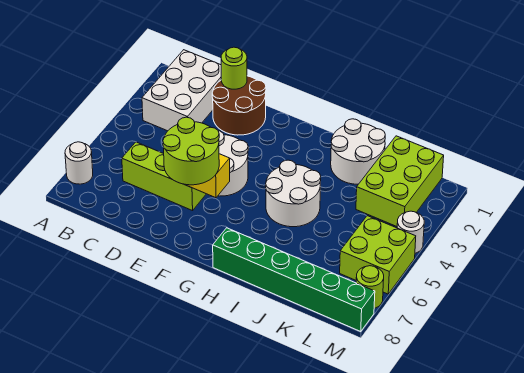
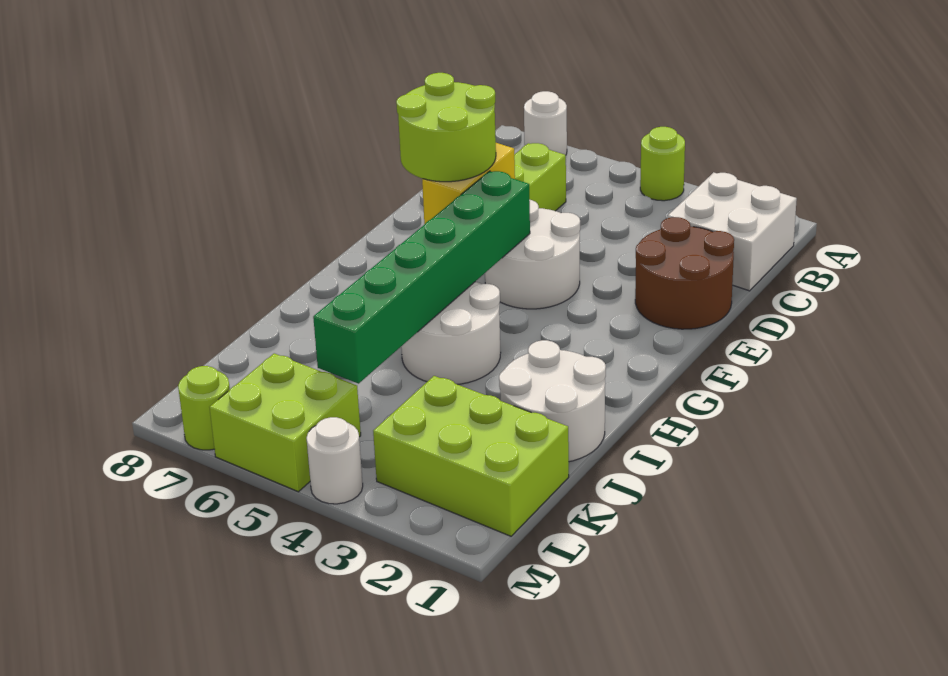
white 2x3 brick [142,50,221,131] -> white 2x2 brick [668,172,797,291]
lime 1x1 round brick [221,47,247,89] -> lime 1x1 round brick moved to [640,127,685,201]
green 1x6 brick [213,228,375,331] -> green 1x6 brick moved to [313,171,530,384]

